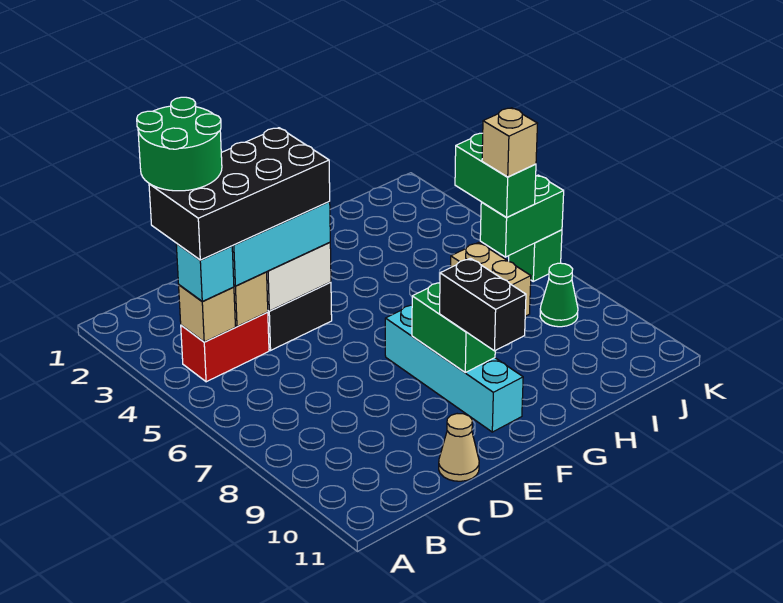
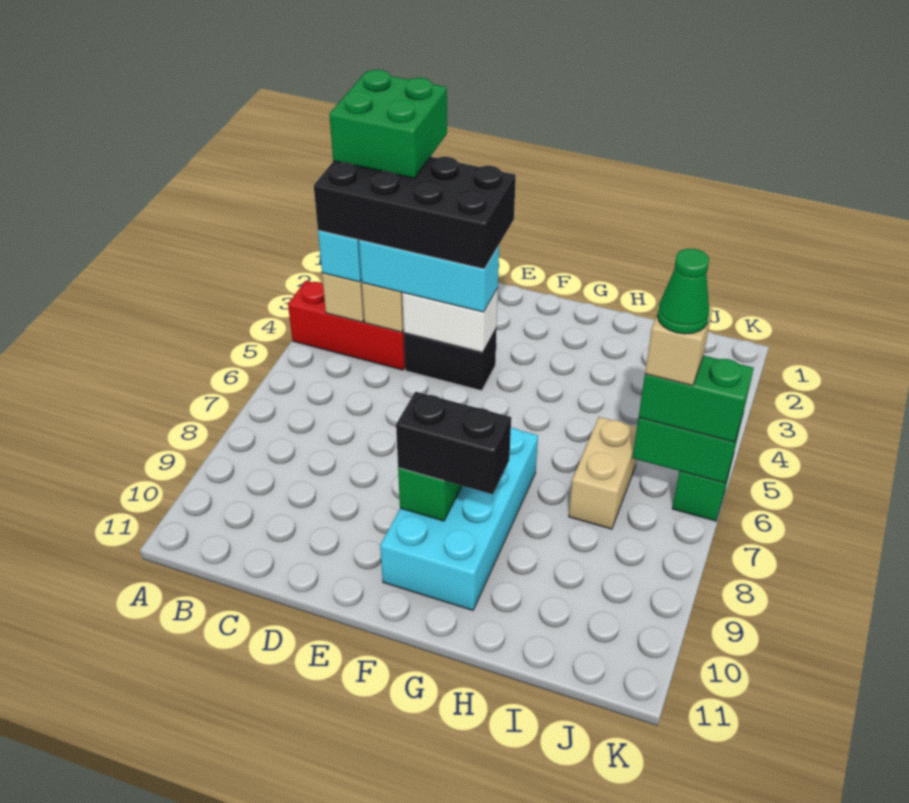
green 2x2 round brick [137,97,222,191] -> green 2x2 brick [329,70,447,179]
red 1x2 brick [181,312,269,382] -> red 1x3 brick [288,281,405,370]
tan 1x1 cone [439,414,479,481] -> none
cyan 1x4 brick [385,305,523,432] -> cyan 2x4 brick [380,428,538,610]
black 1x2 brick [440,258,526,351] -> black 1x2 brick turned to [396,392,511,494]
green 1x2 brick [455,133,536,217] -> green 1x2 brick turned to [638,356,754,442]
green 1x1 cone [540,263,578,327] -> green 1x1 cone moved to [657,249,709,334]

